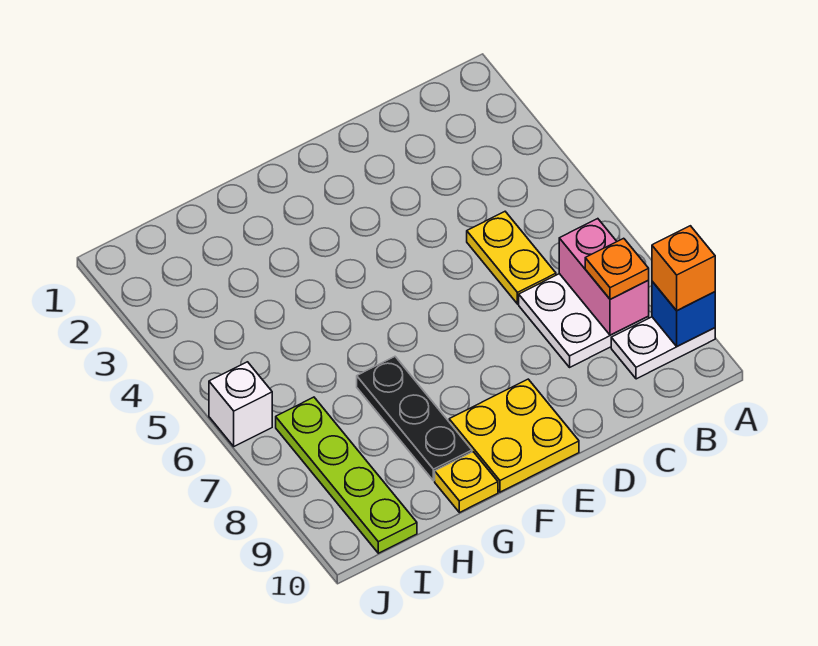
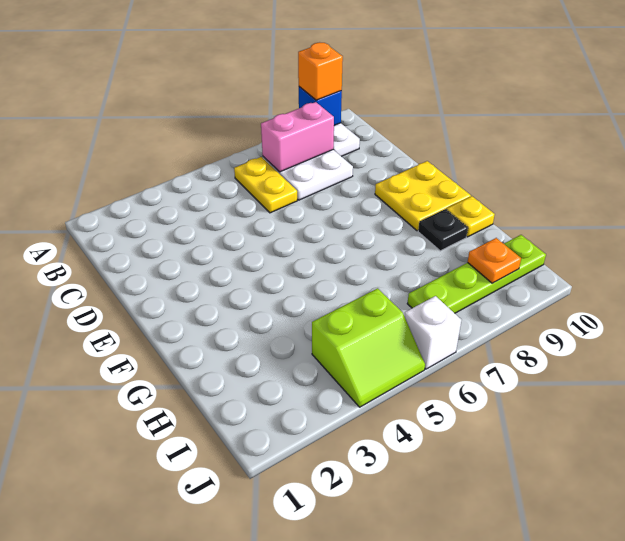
orange 1x1 plate [585,238,649,299] -> orange 1x1 plate moved to [468,238,521,283]
yellow 1x2 plate [467,212,556,304] -> yellow 1x2 plate turned to [234,157,297,213]
black 1x3 plate [357,357,472,481] -> black 1x1 plate [418,209,468,251]
none -> lime 2x2 slope [312,288,425,407]

